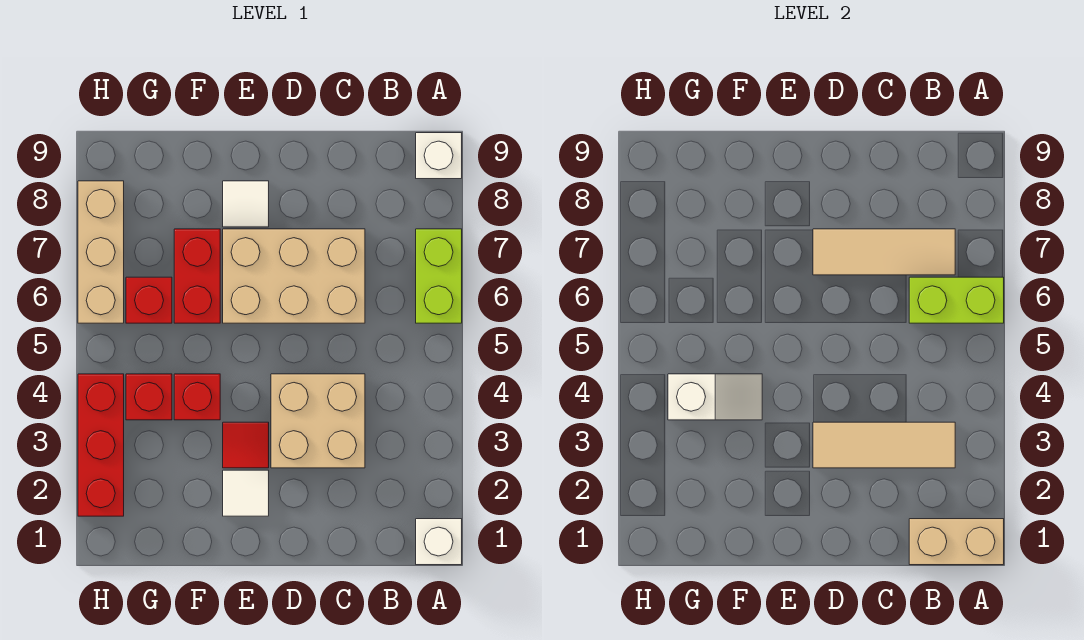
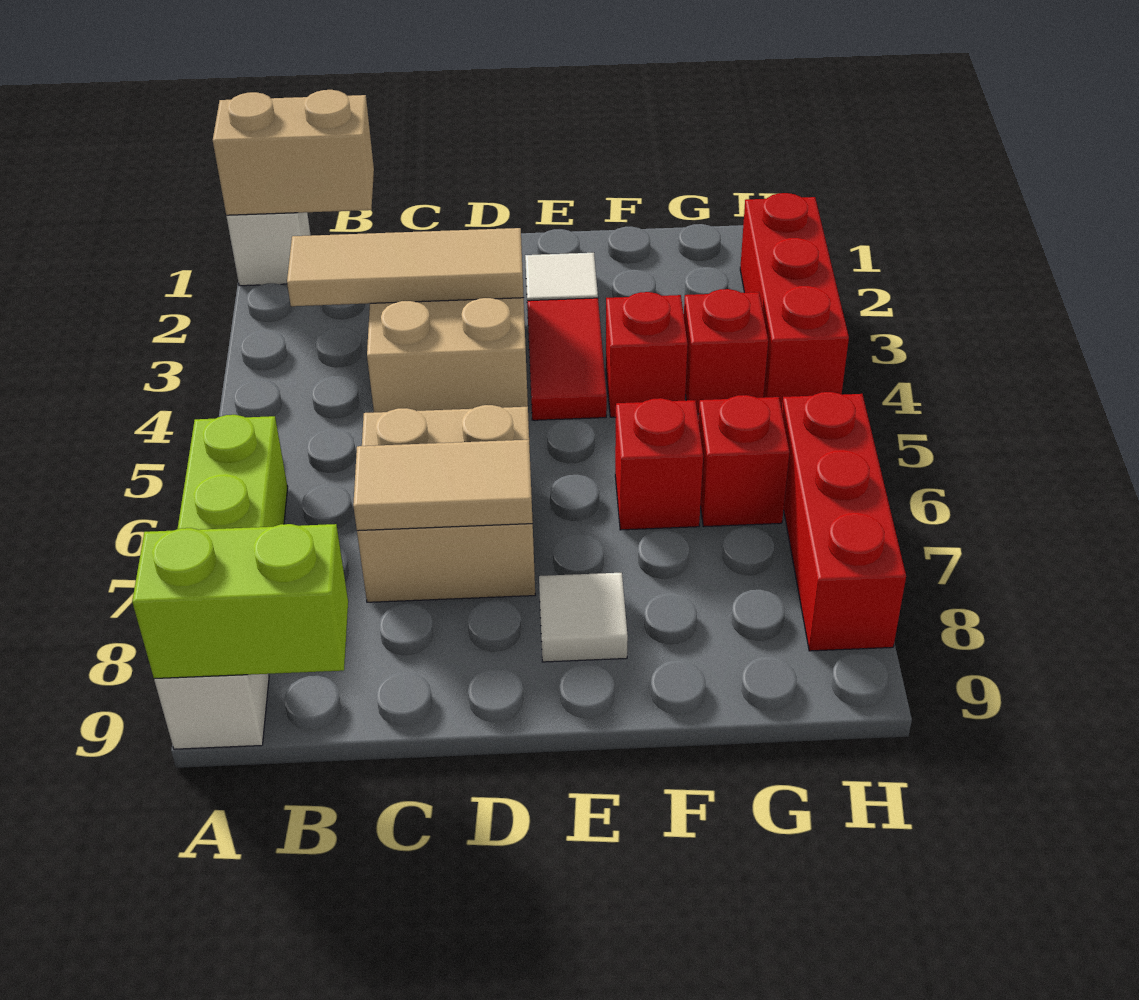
lime 1x2 brick [909,277,1004,323] -> lime 1x2 brick moved to [132,524,348,679]
tan 1x3 tile [813,229,955,275] -> tan 1x2 tile [353,440,533,531]
tan 2x3 brick [223,229,365,323] -> tan 2x2 brick [357,405,535,602]
red 1x1 tile [223,422,269,468] -> red 1x2 tile [527,298,607,420]
white 1x2 slope [668,374,762,420] -> none
red 1x2 brick [174,229,220,323] -> red 1x1 brick [615,398,703,530]
tan 1x3 brick [78,181,124,323] -> red 1x3 brick [782,392,906,651]

